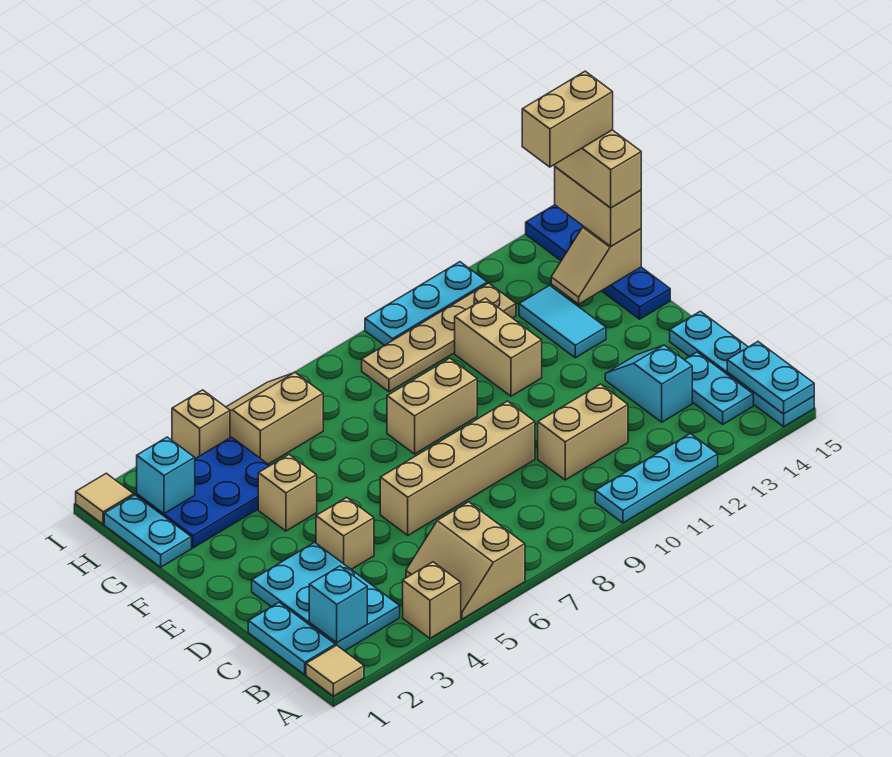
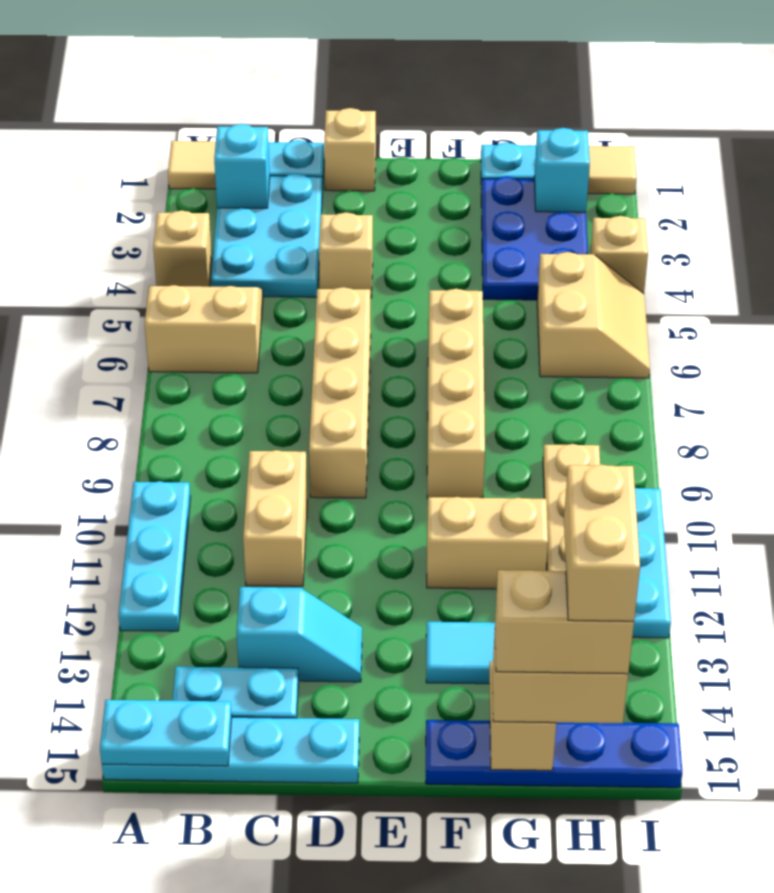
cyan 2x3 plate [252,542,400,651] -> cyan 2x3 plate turned to [210,174,322,297]
tan 1x1 brick [258,455,317,531] -> tan 1x1 brick moved to [324,108,376,191]
tan 1x2 brick [387,358,477,454] -> tan 1x4 brick [427,289,485,499]

